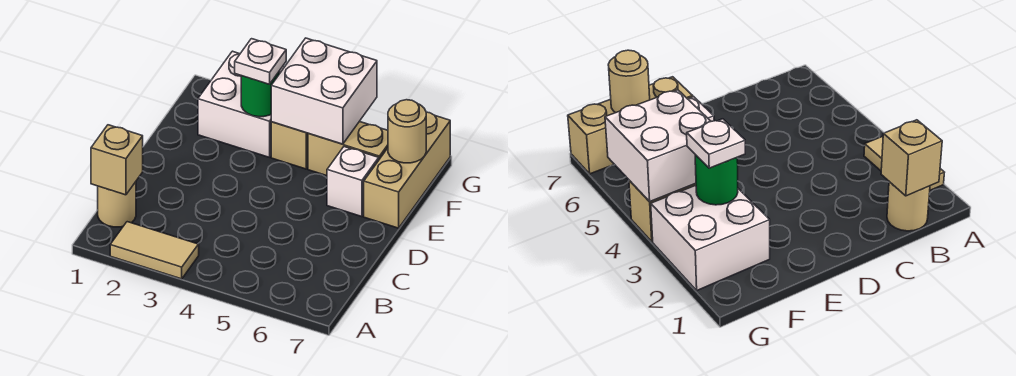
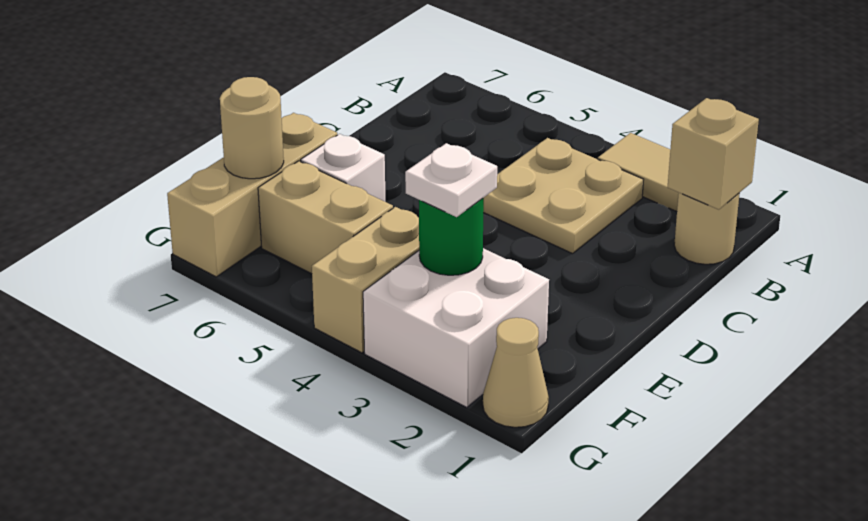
none -> tan 2x2 plate [483,138,643,254]
white 2x2 brick [271,38,377,144] -> none
none -> tan 1x1 cone [483,318,549,427]

